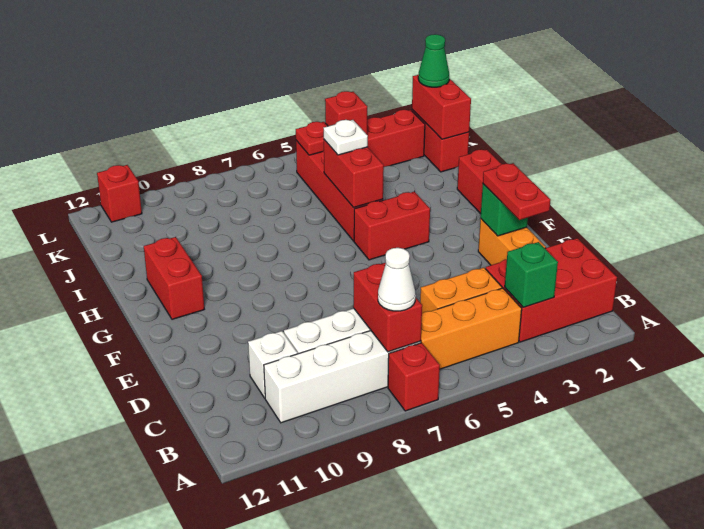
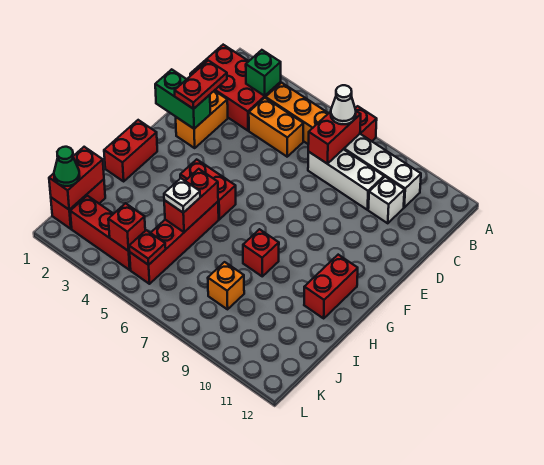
green 1x1 brick [481,184,528,236] -> green 1x2 brick [155,69,210,129]
none -> orange 1x1 brick [208,262,244,309]
red 1x1 brick [97,165,142,222] -> red 1x1 brick moved to [243,229,279,276]

